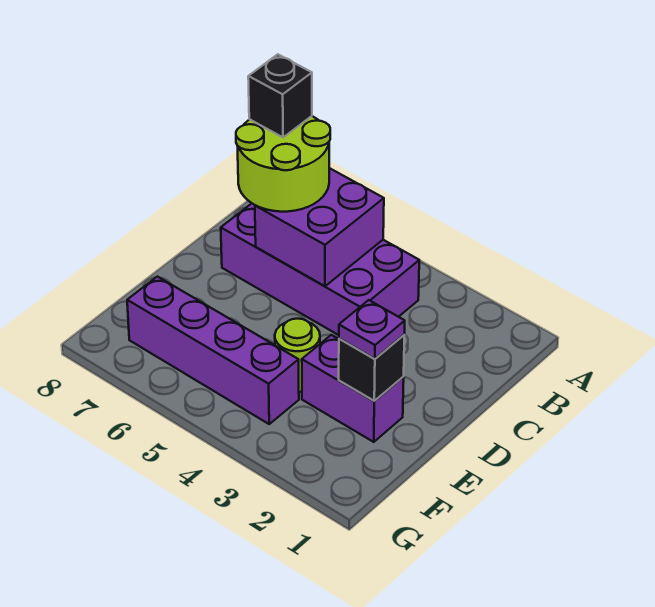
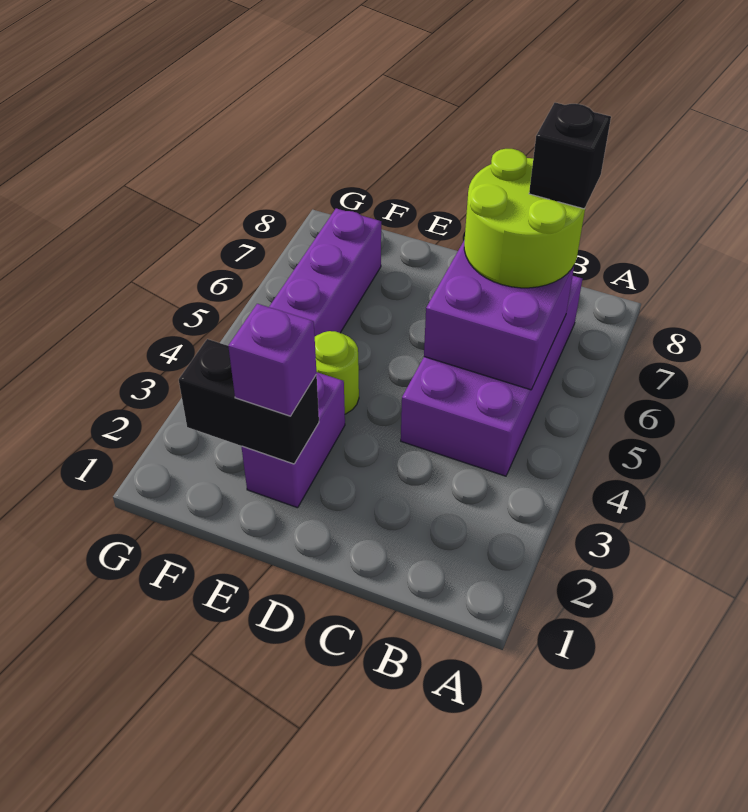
black 1x1 brick [339,335,405,401] -> black 1x2 brick [179,339,319,464]
purple 1x1 plate [339,300,405,359] -> purple 1x1 brick [228,304,317,416]

